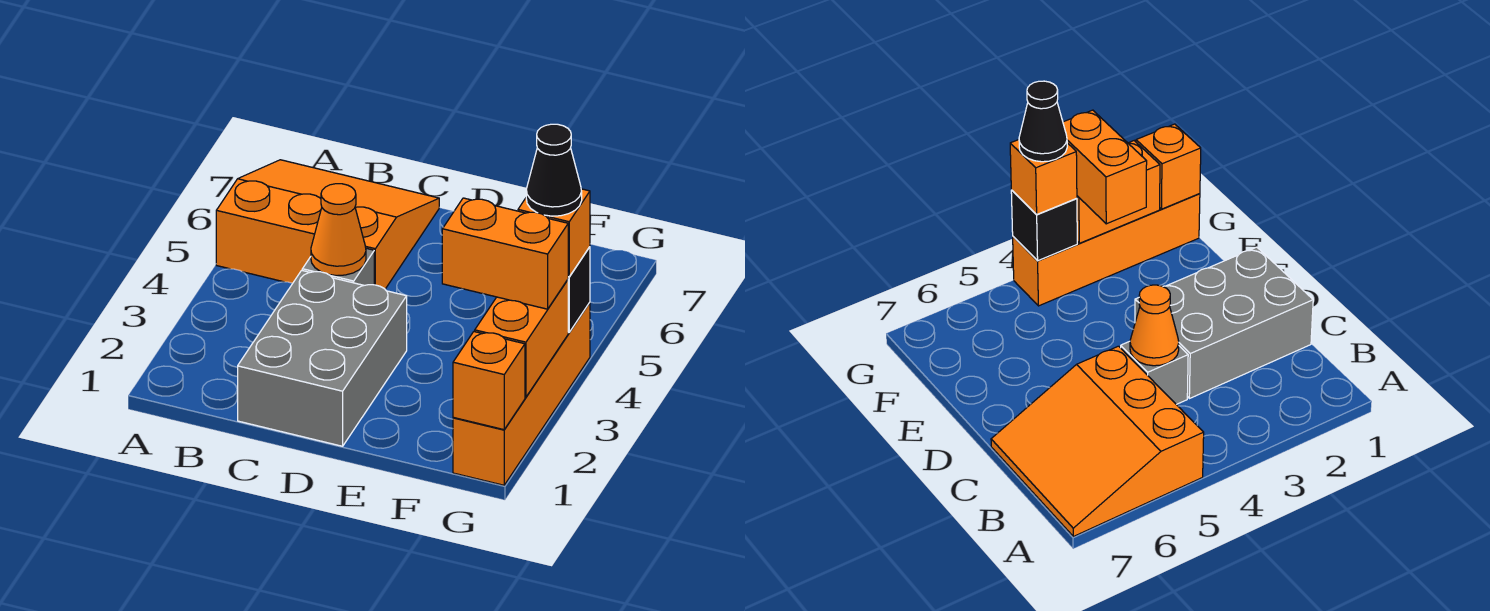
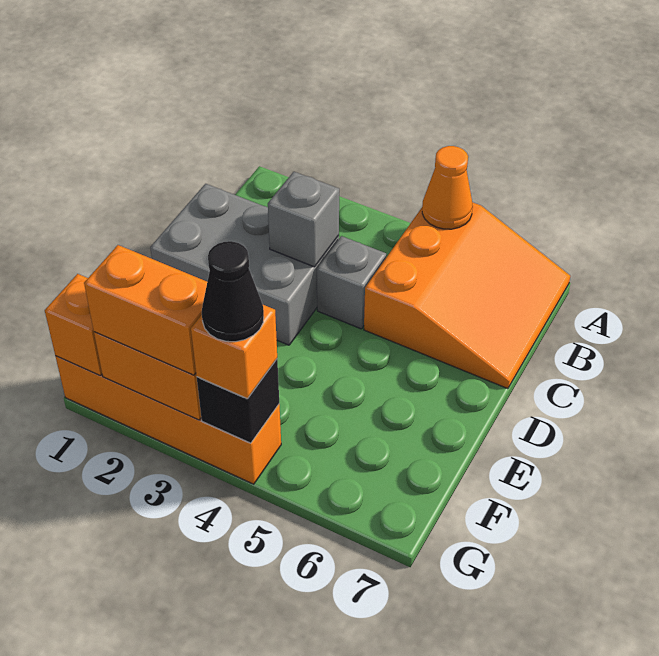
none -> grey 1x1 brick [268,172,339,267]
orange 1x1 cone [311,184,366,276] -> orange 1x1 cone moved to [422,146,473,229]
orange 1x2 brick [442,198,568,309] -> orange 1x2 brick turned to [84,245,207,375]

